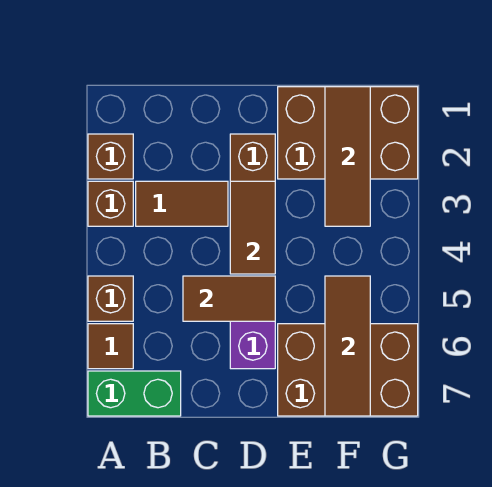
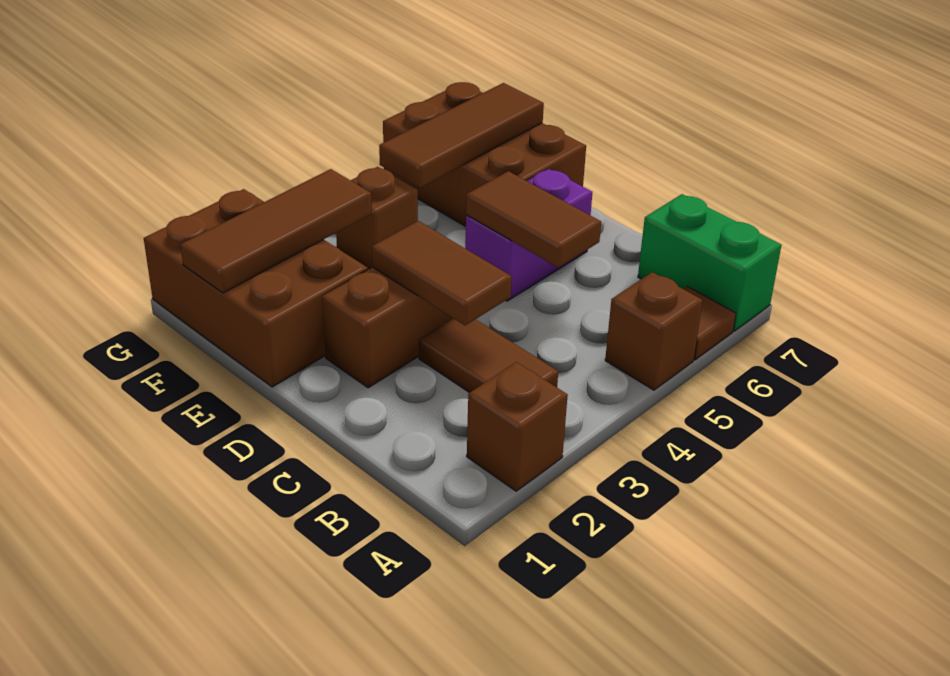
brown 1x1 brick [88,181,133,226] -> brown 1x1 brick moved to [336,167,418,269]
brown 1x2 tile [230,181,275,274] -> brown 1x2 tile turned to [372,221,512,325]

